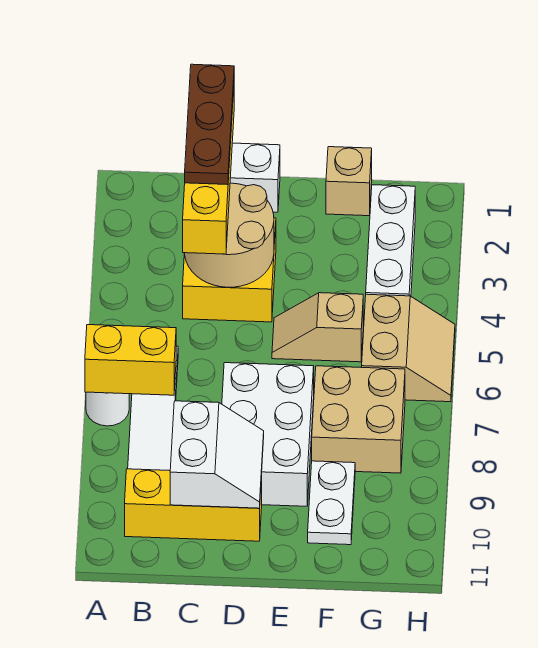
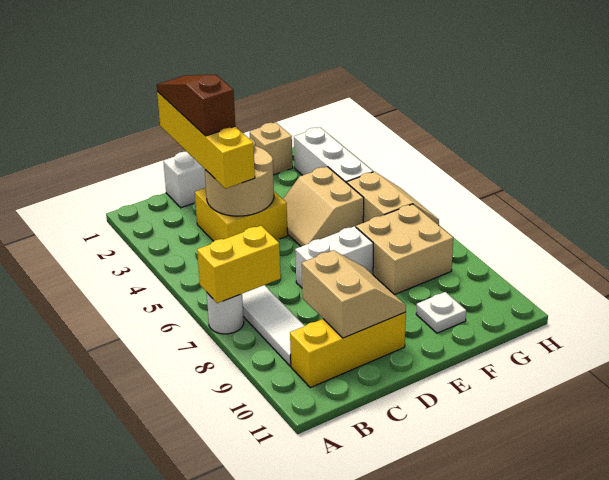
brown 1x3 plate [185,64,234,185] -> brown 1x3 slope [157,75,235,136]
white 2x2 slope [170,401,264,508] -> tan 2x2 slope [302,250,406,338]
white 2x3 brick [222,363,314,506] -> white 1x2 brick [295,226,373,288]
tan 1x2 slope [272,293,363,362] -> tan 2x2 slope [283,167,364,246]
white 1x2 plate [308,461,355,545] -> white 1x1 plate [416,292,466,333]

